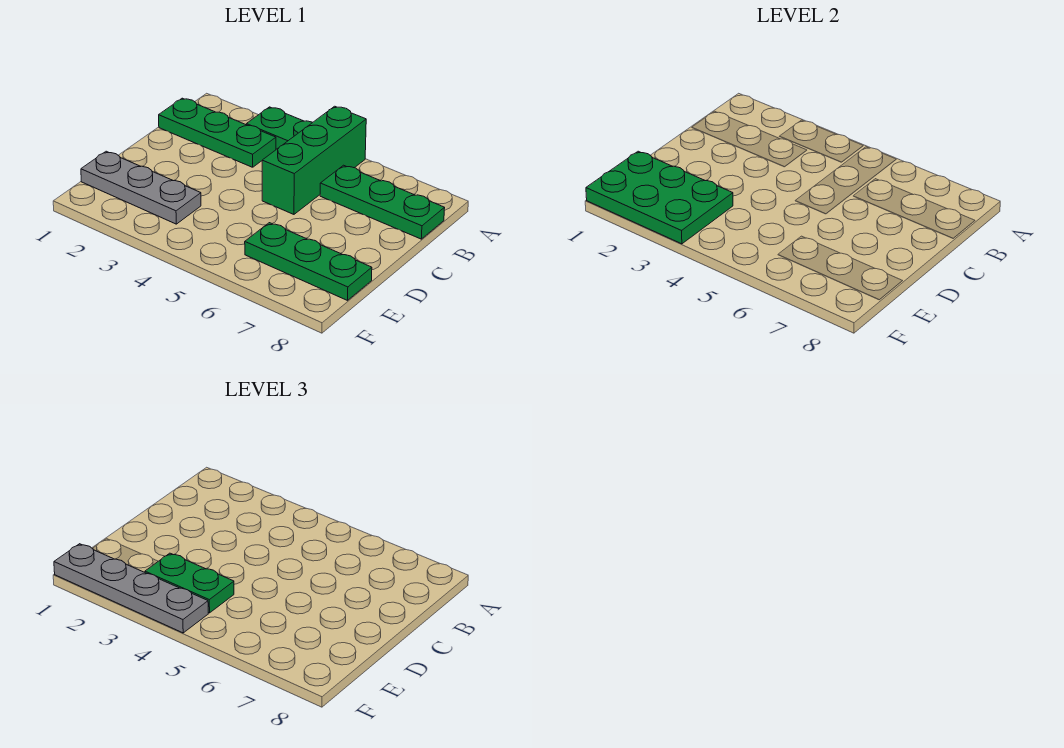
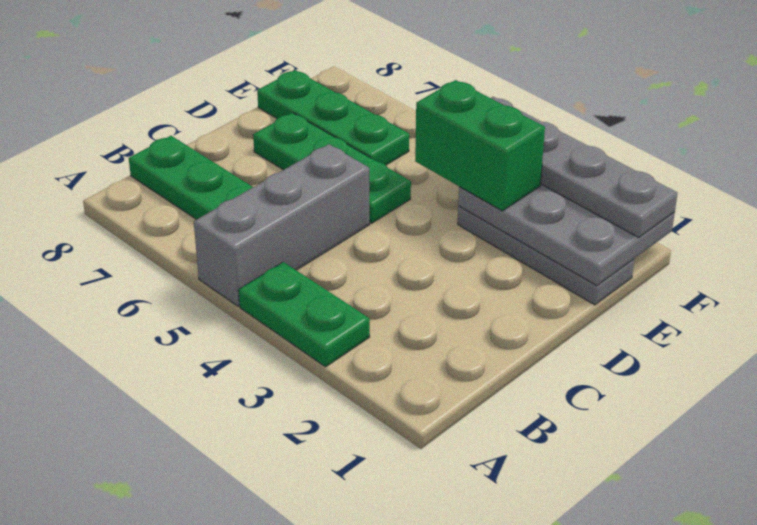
green 1x3 brick [262,106,366,214] -> grey 1x3 brick [194,144,370,306]
green 1x3 plate [159,98,276,167] -> green 1x3 plate moved to [253,113,411,223]
green 2x3 plate [586,151,733,244] -> grey 2x3 plate [458,184,675,286]
green 1x2 plate [145,553,234,613] -> green 1x2 brick [415,80,545,211]

